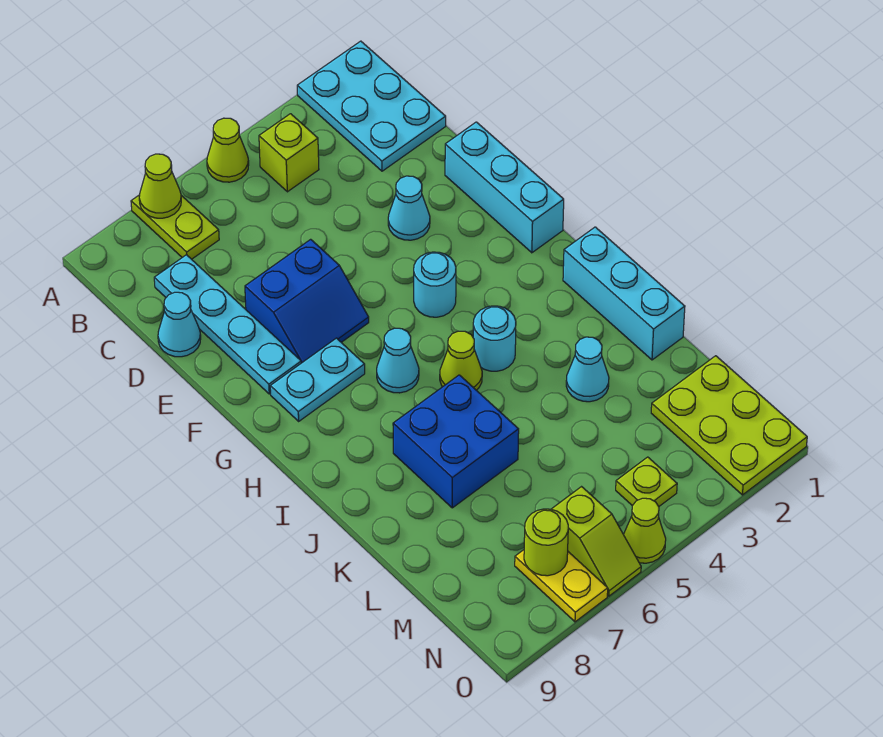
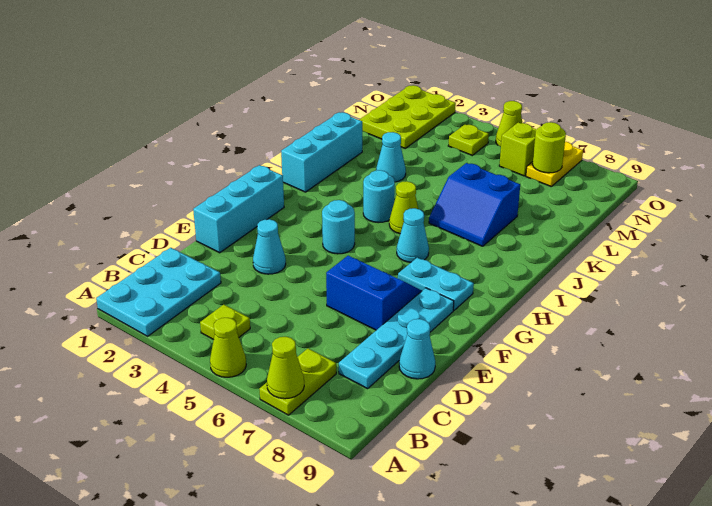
lime 1x1 brick [259,114,319,192] -> lime 1x1 plate [200,305,250,340]
blue 2x2 brick [393,375,519,508] -> blue 2x2 slope [429,163,520,246]

